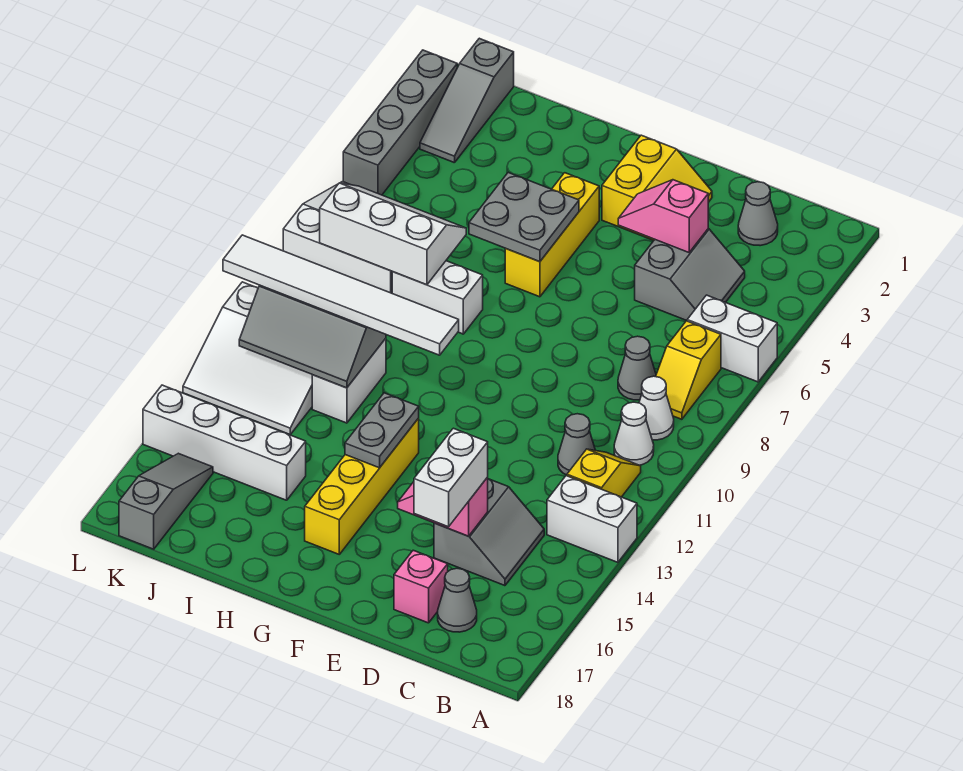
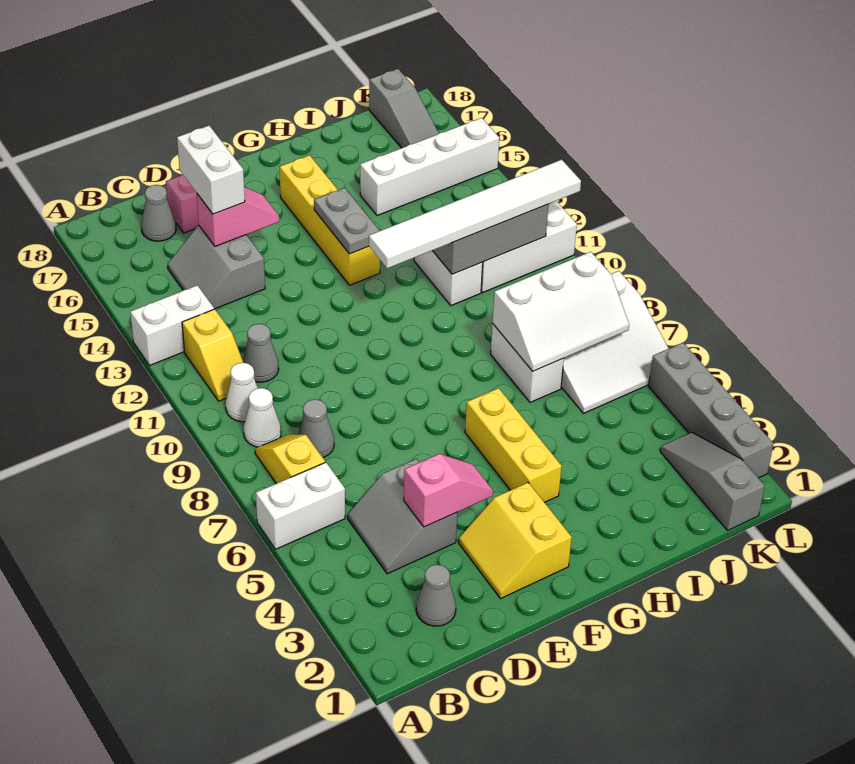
grey 2x2 plate [469,172,579,262] -> none
white 1x2 brick [392,261,483,334] -> white 1x2 brick turned to [491,324,564,402]

